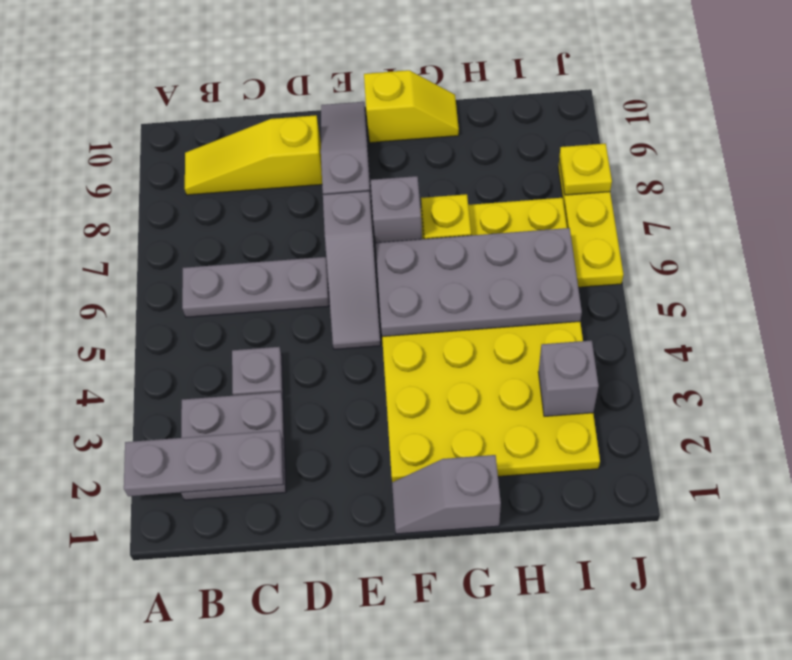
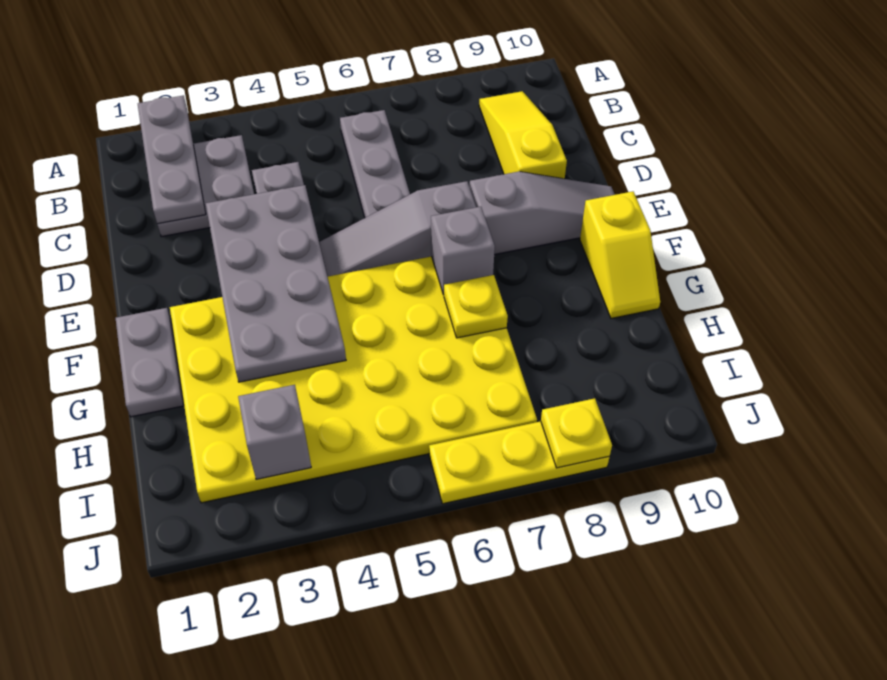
grey 1x2 slope [392,455,501,534] -> grey 1x2 plate [116,308,184,417]
grey 2x4 plate [376,228,582,336] -> grey 2x4 plate moved to [206,185,346,382]

